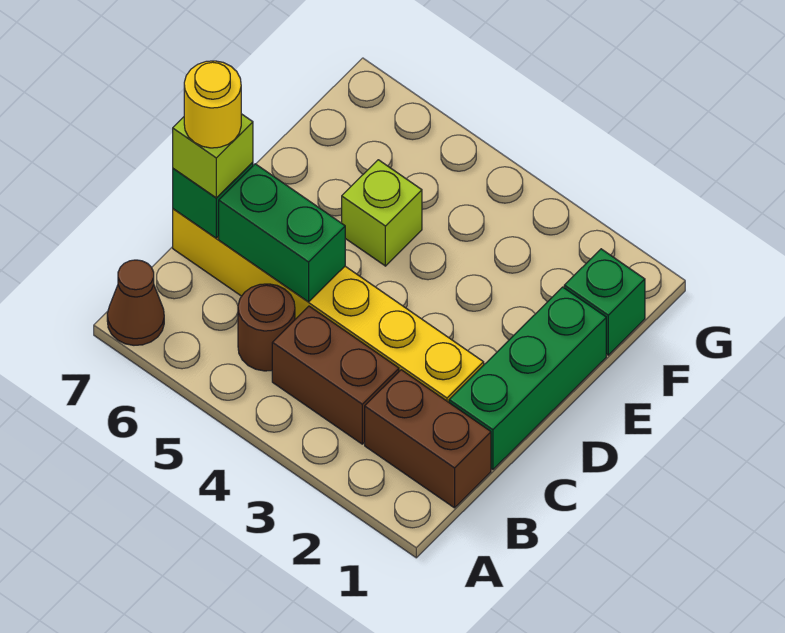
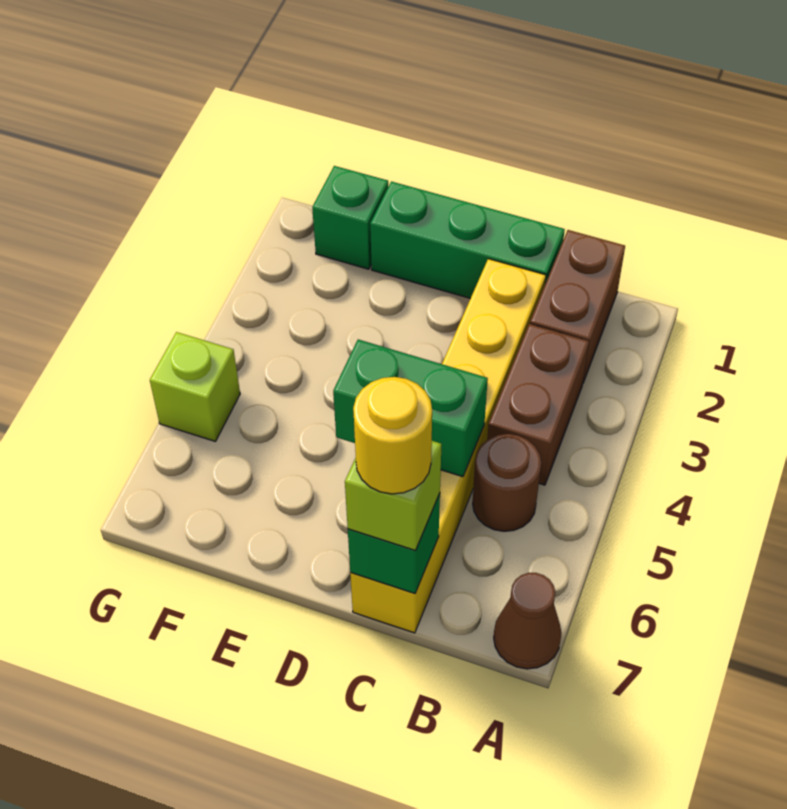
green 1x2 brick [219,164,345,302] -> green 1x2 brick turned to [333,339,488,477]
lime 1x1 brick [342,160,422,266] -> lime 1x1 brick moved to [150,332,240,442]

